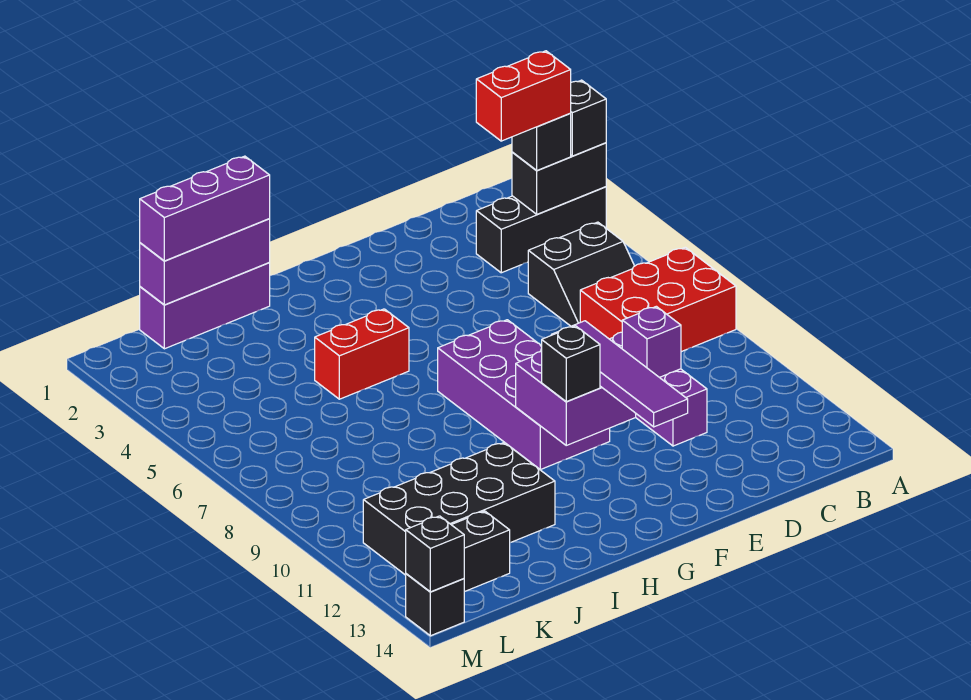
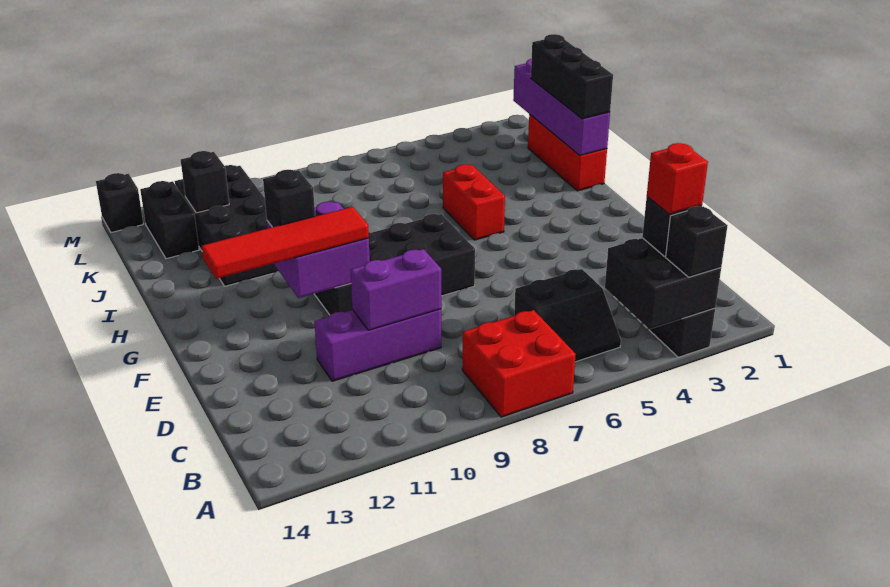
black 1x2 brick [512,143,606,214] -> black 2x2 brick [605,238,721,329]
red 2x3 brick [580,247,736,352] -> red 2x2 brick [462,310,576,417]
red 1x2 brick [476,51,571,141] -> red 1x1 brick [647,143,708,214]
black 2x2 slope [528,222,634,326] -> black 2x2 slope turned to [514,269,621,362]
purple 1x1 brick [622,306,681,377] -> purple 1x2 brick [350,249,441,330]
purple 2x4 brick [438,320,610,470] -> black 2x4 brick [315,214,475,315]
purple 1x4 tile [551,321,688,427] -> red 1x4 tile [202,207,369,279]
purple 1x3 brick [140,263,270,349] -> red 1x3 brick [528,114,607,191]
purple 1x3 brick [140,219,270,305] -> purple 1x4 brick [513,59,610,155]
purple 1x3 brick [140,156,270,261] -> black 1x3 brick [531,34,613,119]
black 1x1 brick [406,516,464,592] -> black 1x1 brick moved to [181,151,229,213]

